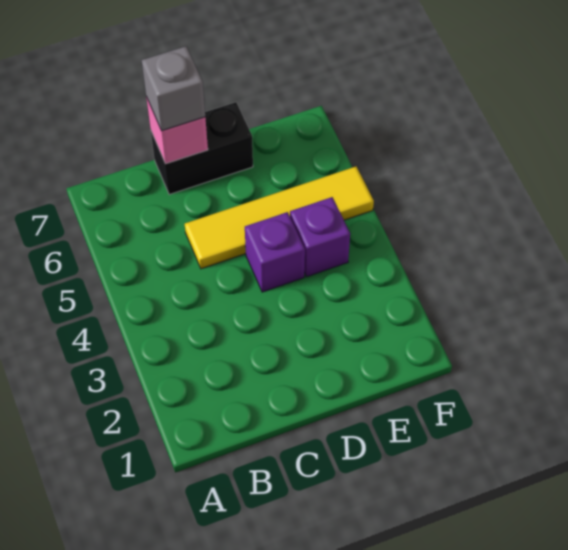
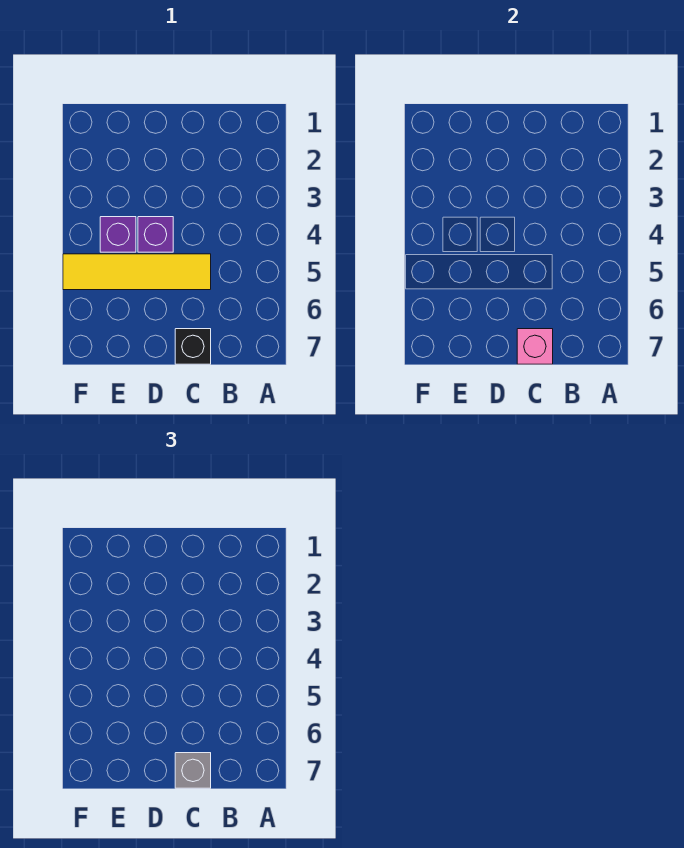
black 1x2 brick [151,102,253,195] -> black 1x1 brick [175,329,211,364]

